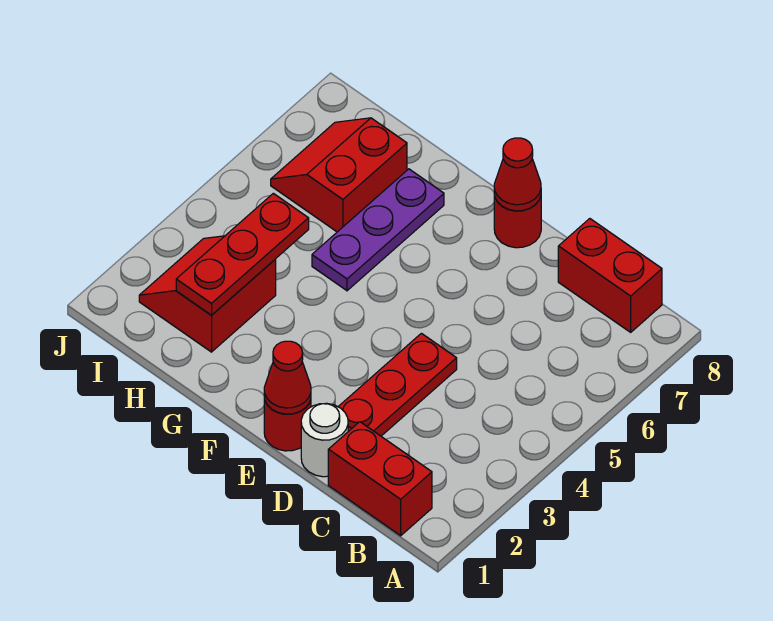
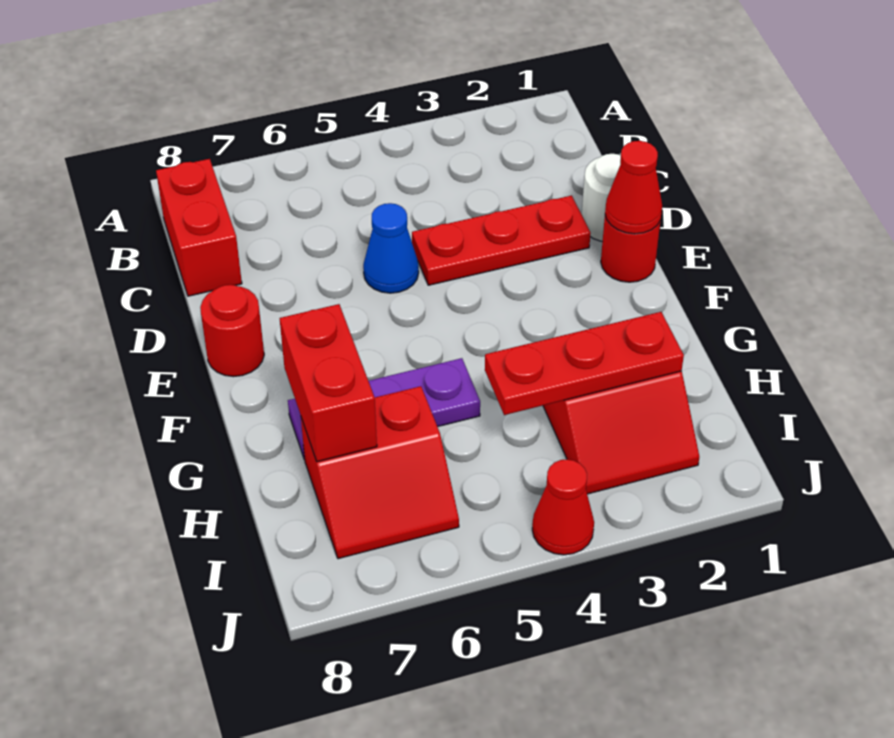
red 1x2 brick [328,422,432,536] -> red 1x2 brick moved to [280,304,377,462]
none -> blue 1x1 cone [363,203,419,293]
red 1x1 cone [494,138,541,211] -> red 1x1 cone moved to [532,459,594,555]

